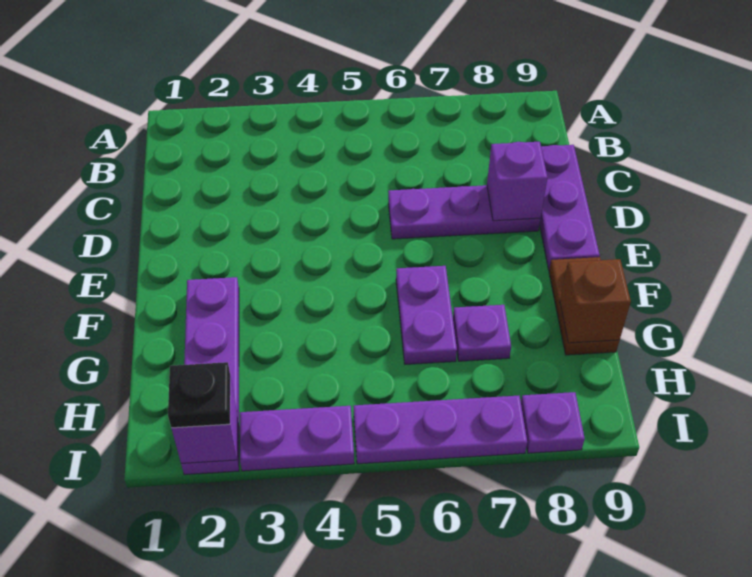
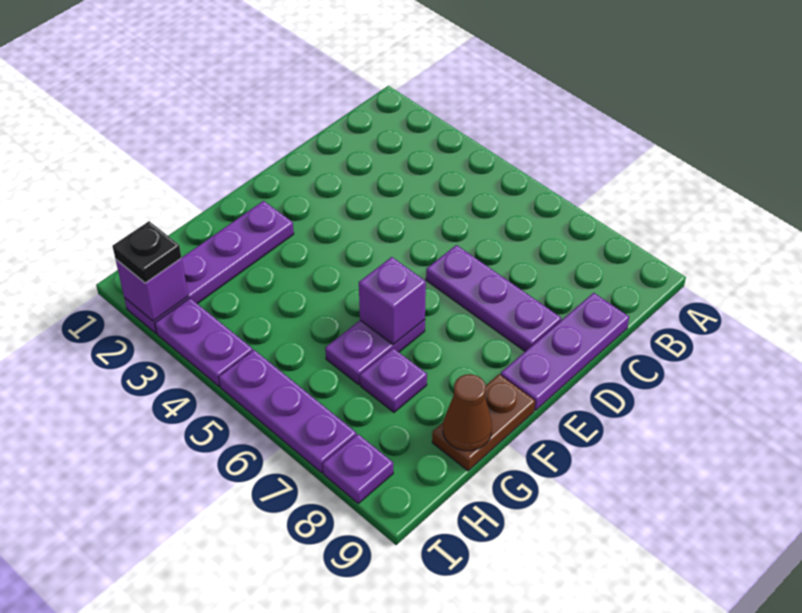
purple 1x1 brick [487,142,547,221] -> purple 1x1 brick moved to [359,257,426,345]
brown 1x1 brick [560,259,631,343] -> brown 1x1 cone [443,374,492,451]

